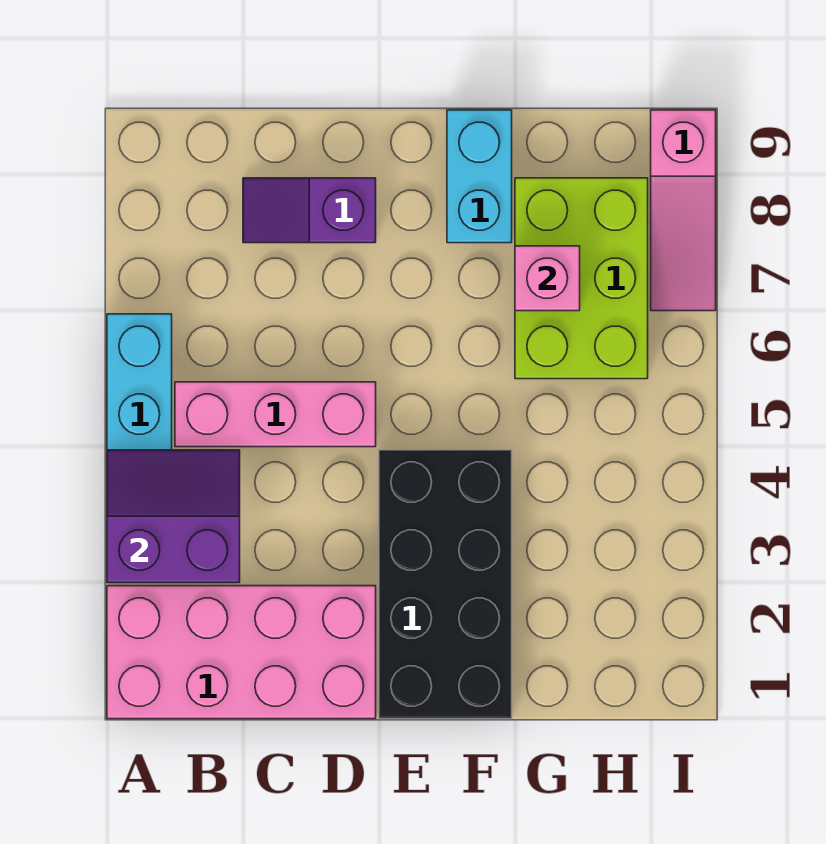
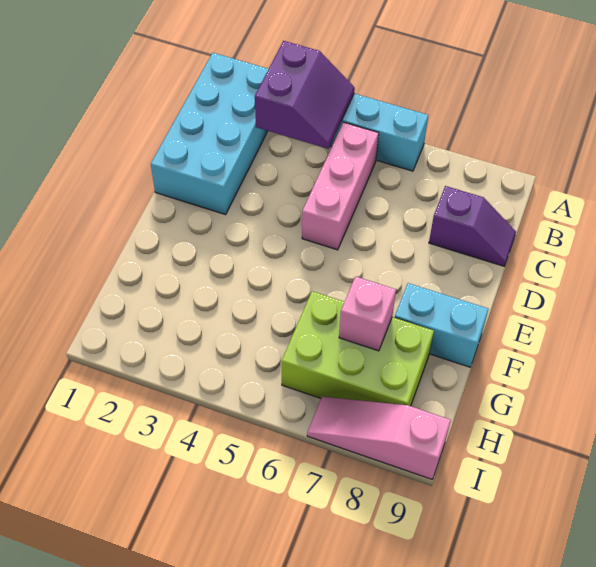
pink 2x4 brick [107,586,376,719] -> cyan 2x4 brick [151,53,268,215]
purple 1x2 slope [243,178,376,243] -> purple 1x2 slope turned to [429,186,516,266]
black 2x4 brick [379,450,512,719] -> none

